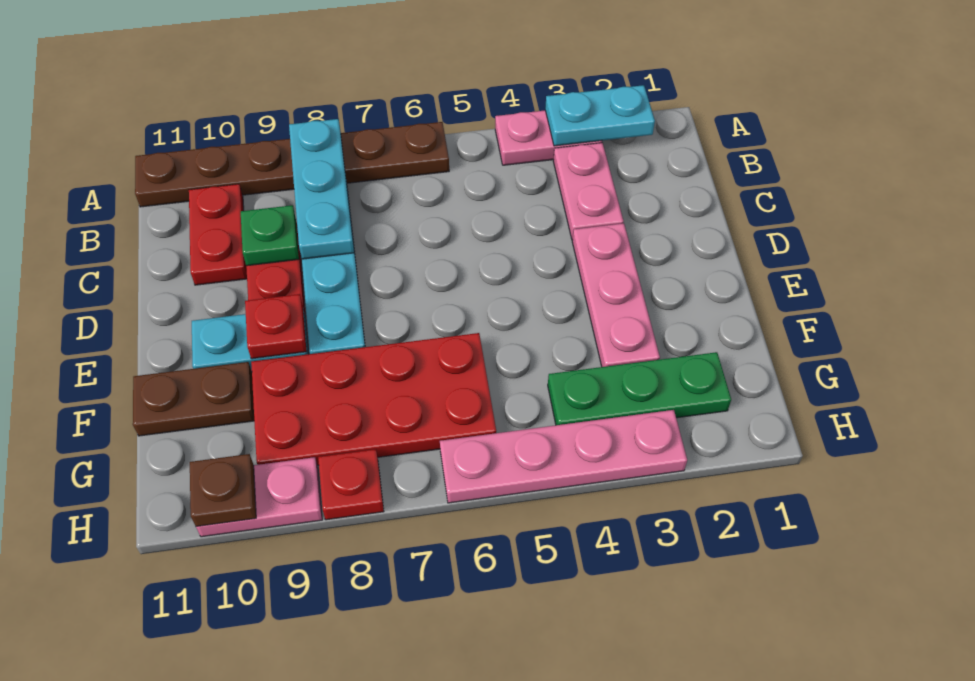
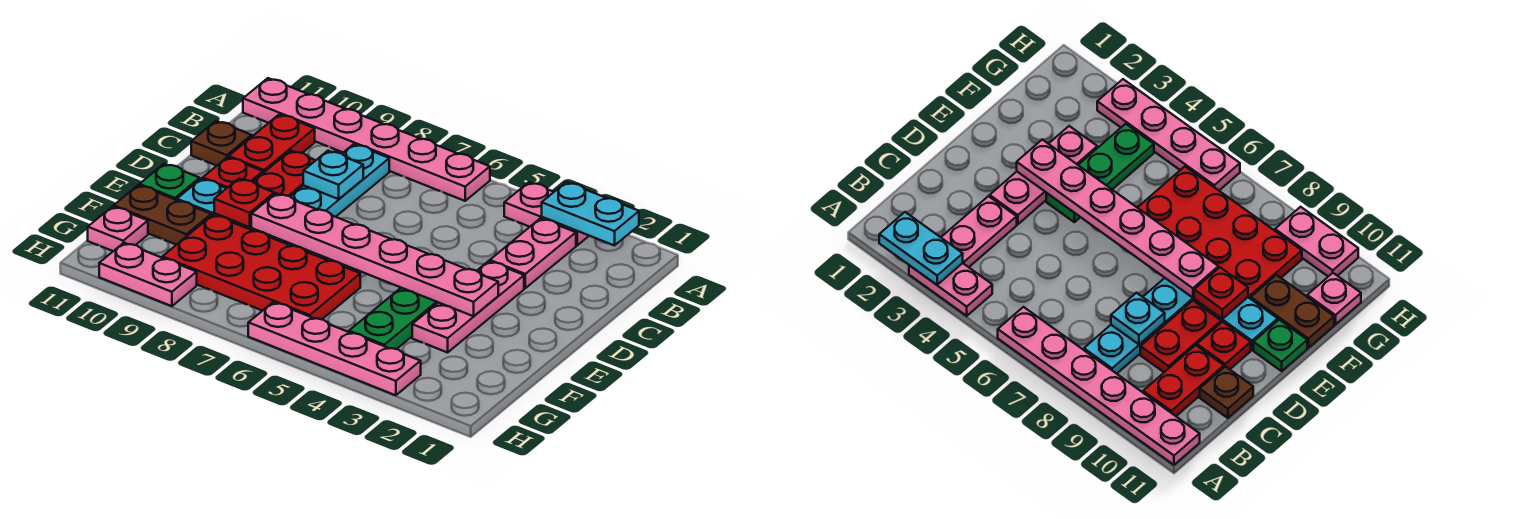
brown 1x6 plate [135,122,449,207] -> pink 1x6 plate [243,78,490,201]
cyan 1x3 plate [289,119,354,259] -> cyan 1x1 plate [303,151,363,199]
green 1x1 plate [241,205,299,266] -> green 1x1 plate moved to [140,164,200,200]
none -> pink 1x6 plate [251,193,498,316]
green 1x3 plate [548,352,731,425] -> green 1x3 plate turned to [349,288,438,349]
none -> pink 1x1 plate [88,207,148,251]
red 1x1 plate [318,449,384,520] -> red 1x1 plate moved to [203,157,263,188]
brown 1x1 plate [190,454,256,526] -> brown 1x1 plate moved to [191,121,252,166]

